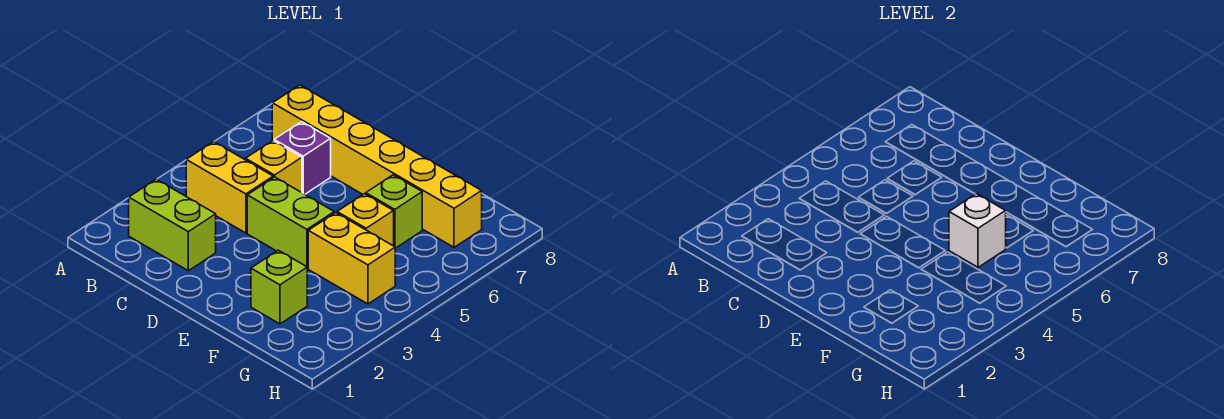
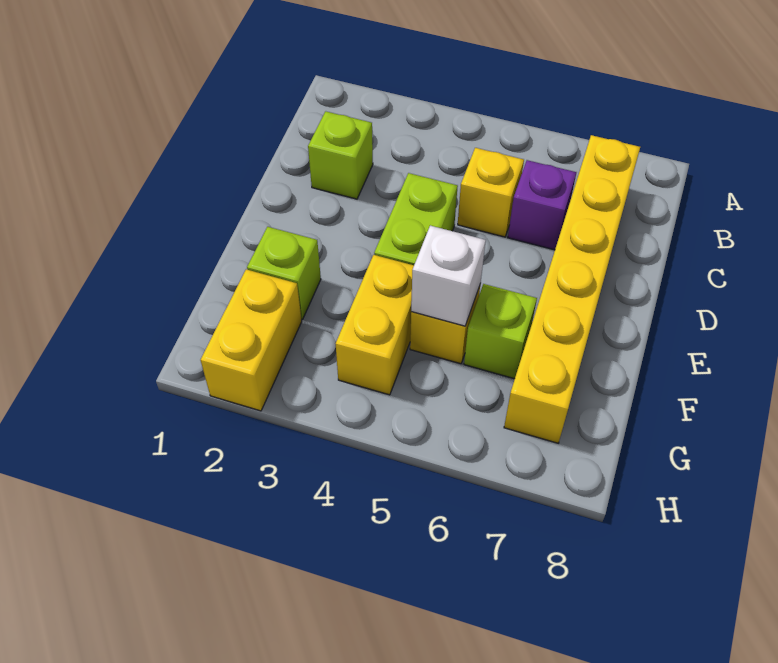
lime 1x2 brick [129,179,216,271] -> lime 1x1 brick [308,111,373,199]
yellow 1x2 brick [186,142,273,233] -> yellow 1x2 brick moved to [201,269,302,411]

